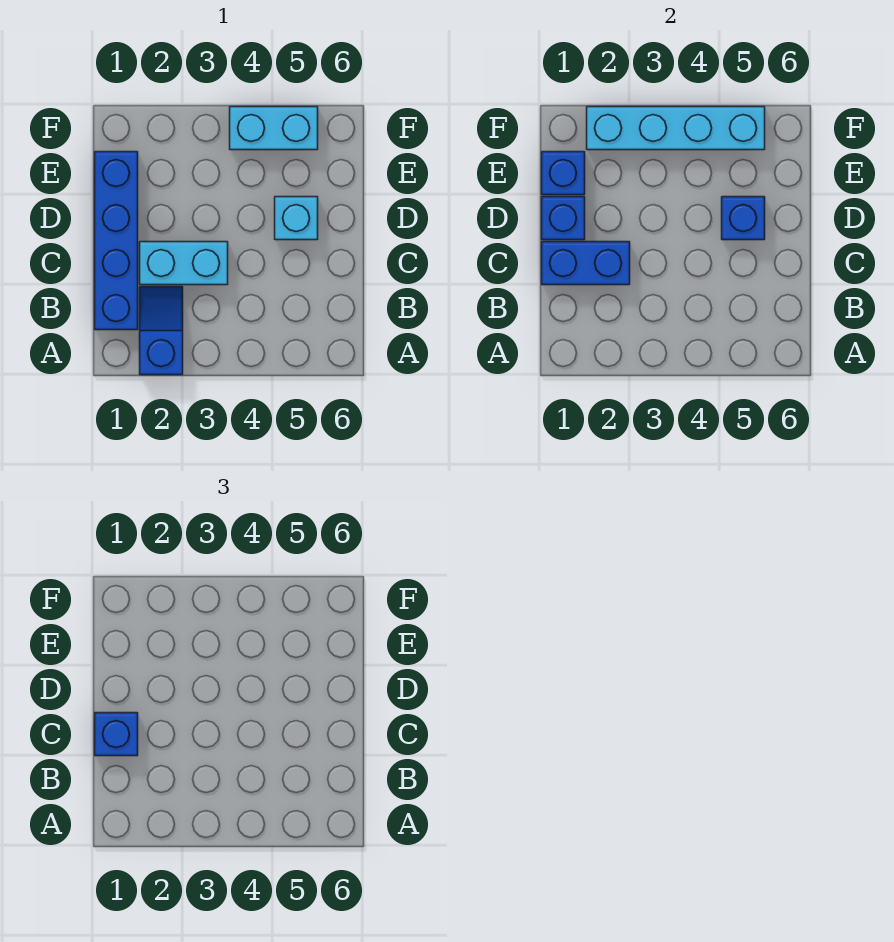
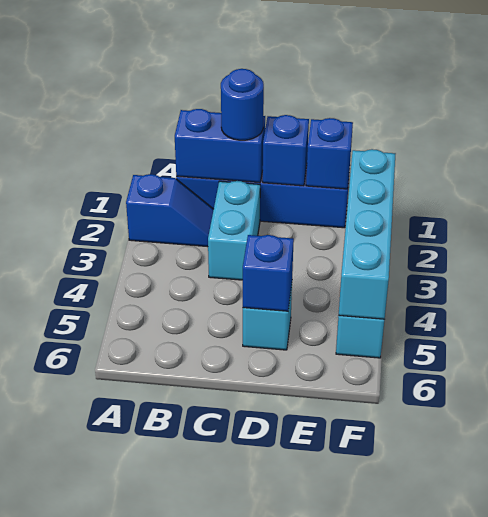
blue 1x2 brick [542,242,630,285] -> blue 1x2 brick turned to [175,109,265,183]
blue 1x1 brick [95,713,138,756] -> blue 1x1 round brick [221,69,264,140]

